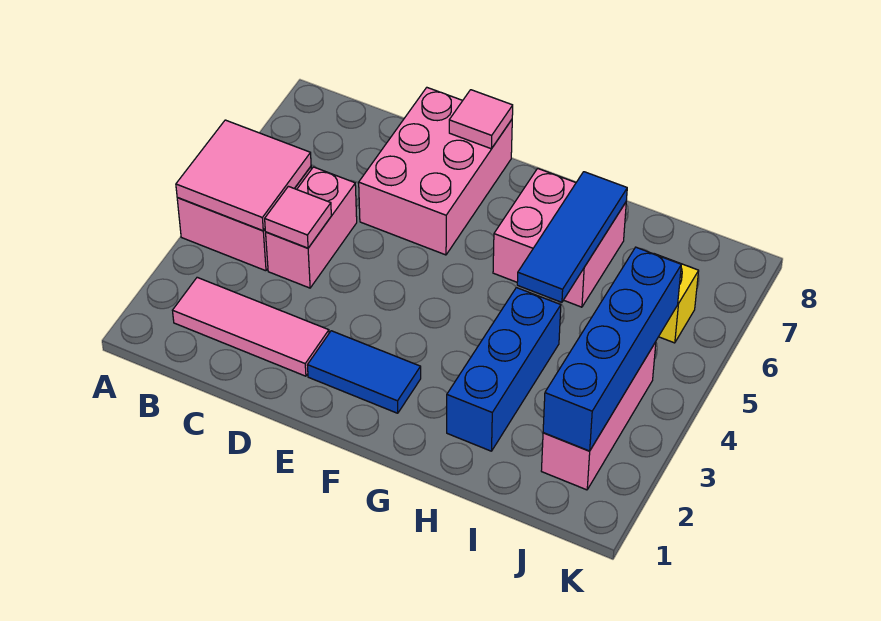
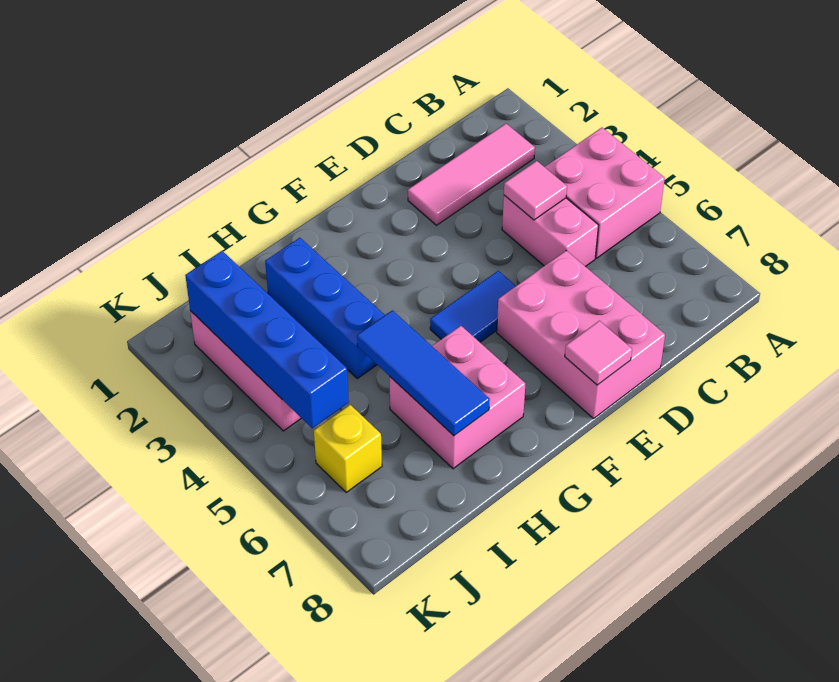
pink 2x2 tile [176,120,311,231] -> none
blue 1x2 tile [307,331,421,413] -> blue 1x2 tile moved to [430,271,516,342]

